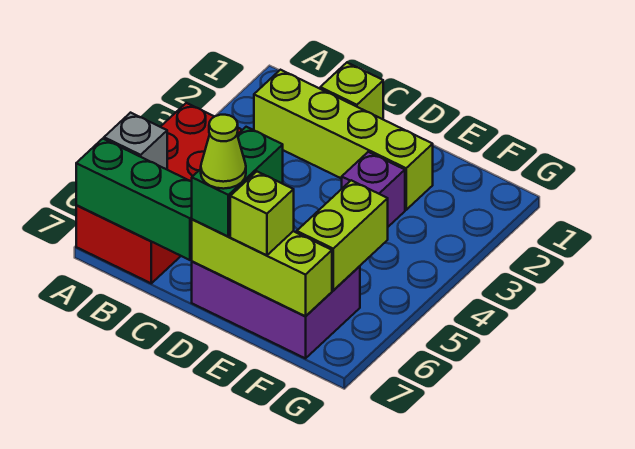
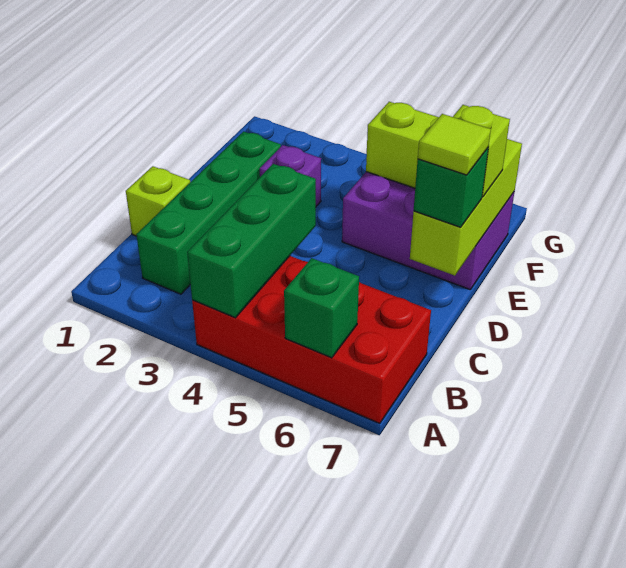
grey 1x1 brick [104,113,167,169] -> green 1x1 brick [284,258,359,358]
green 1x3 brick [76,139,192,260] -> green 1x3 brick moved to [187,164,316,318]
lime 1x4 brick [254,70,433,210] -> green 1x4 brick [136,131,281,294]
purple 2x3 brick [192,261,360,358] -> purple 2x3 brick turned to [342,172,515,290]
green 1x2 brick [192,127,283,236] -> green 1x1 brick [414,148,488,227]
lime 1x1 cone [201,115,246,189] -> lime 1x1 tile [418,114,491,175]

